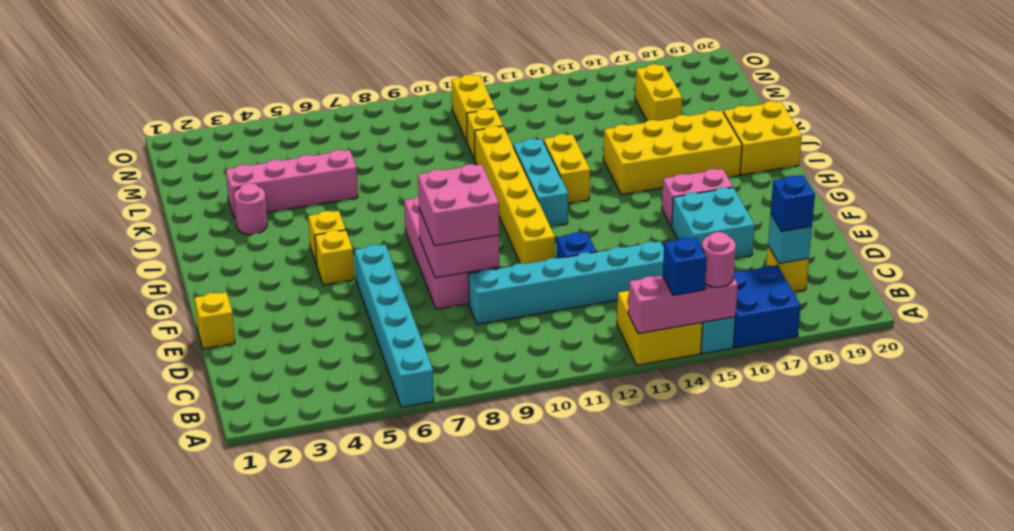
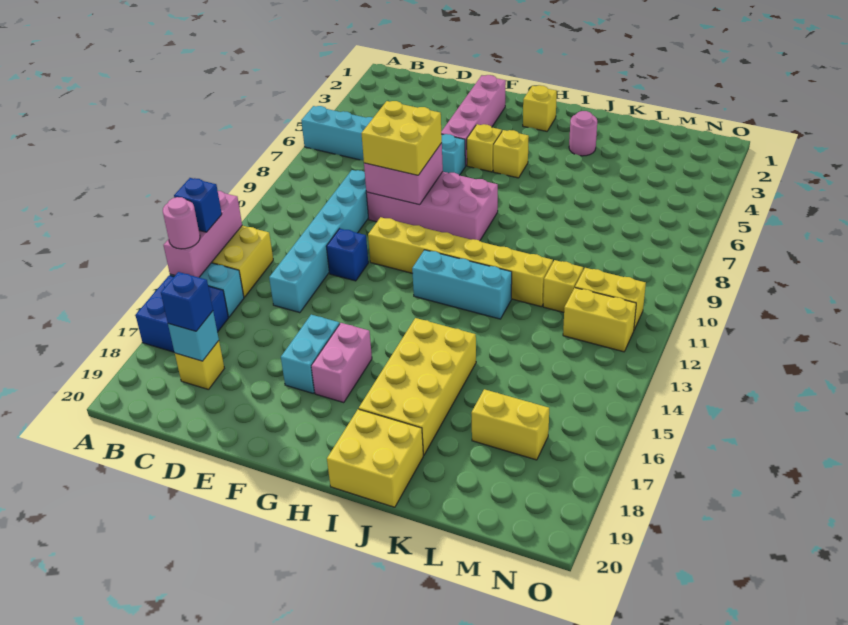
yellow 1x1 brick [194,292,235,349] -> yellow 1x1 brick moved to [523,85,557,131]
pink 2x2 brick [418,164,499,246] -> yellow 2x2 brick [361,101,442,175]
cyan 2x2 brick [672,187,755,258] -> cyan 1x2 brick [281,315,339,393]
yellow 1x2 brick [544,134,590,203] -> yellow 1x2 brick moved to [563,288,636,352]
pink 1x4 brick [226,150,358,218] -> pink 1x4 brick moved to [441,75,506,166]

